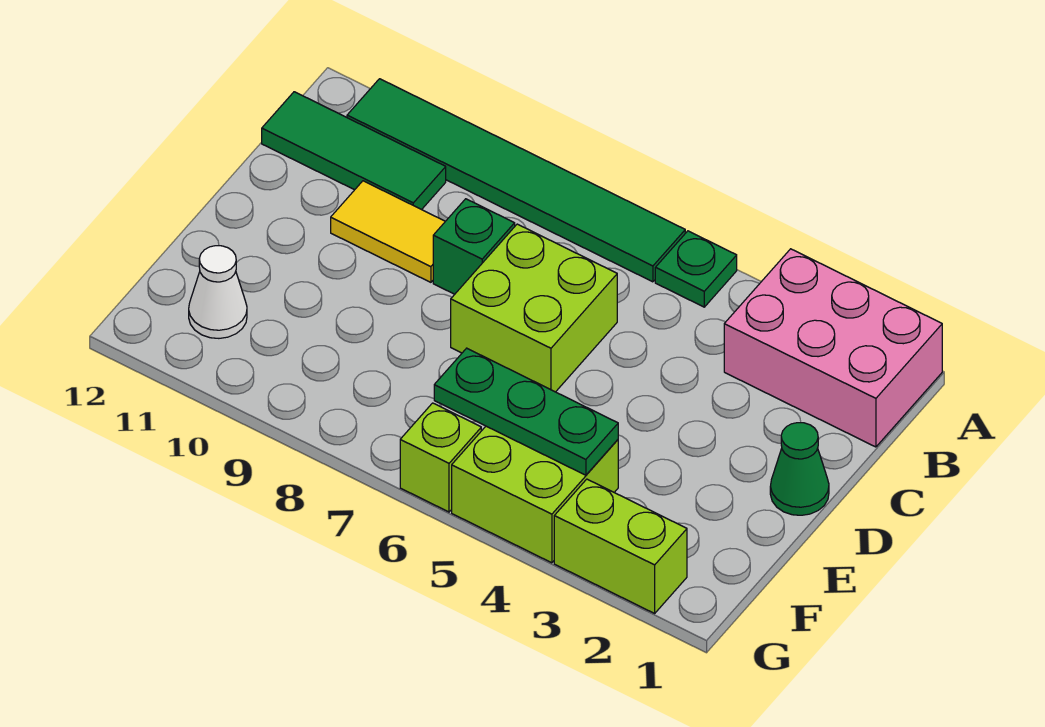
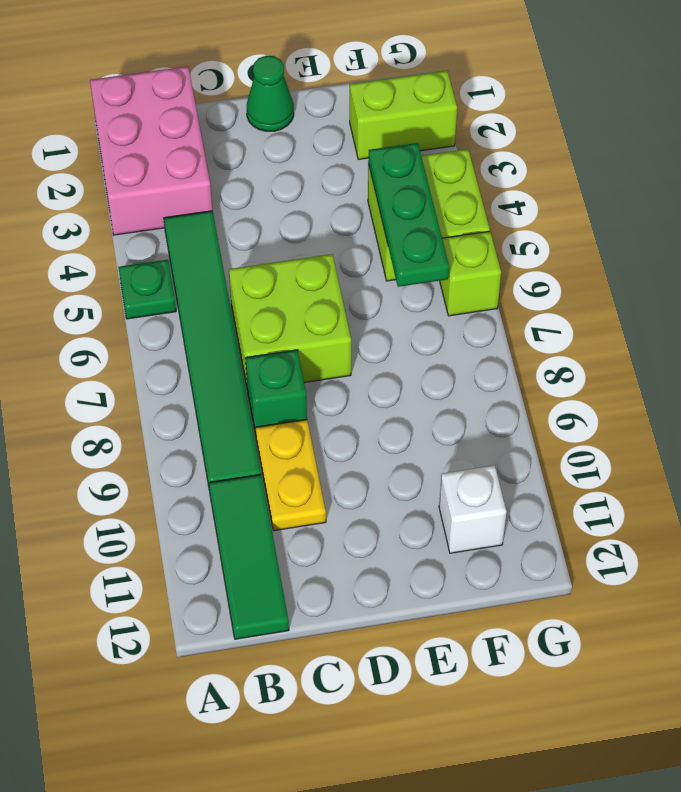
green 1x6 tile [347,79,685,282] -> green 1x6 tile moved to [164,211,261,486]
yellow 1x2 tile [331,181,445,282] -> yellow 1x2 plate [255,420,326,531]
white 1x1 cone [189,246,247,338] -> white 1x1 brick [439,465,507,553]
lime 1x2 brick [554,479,687,613] -> lime 1x2 brick turned to [350,71,457,159]

